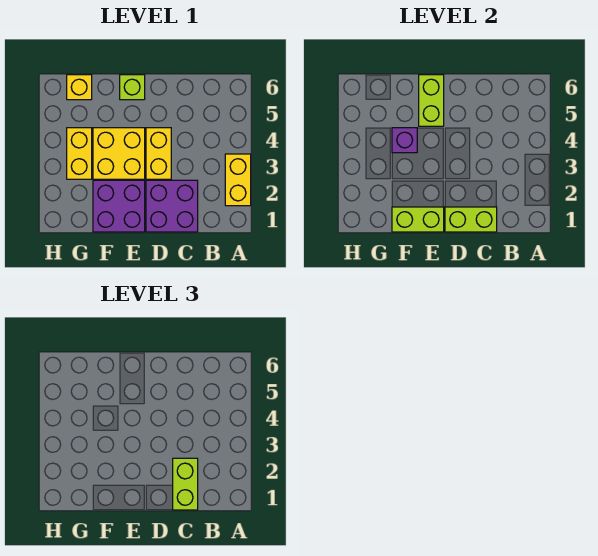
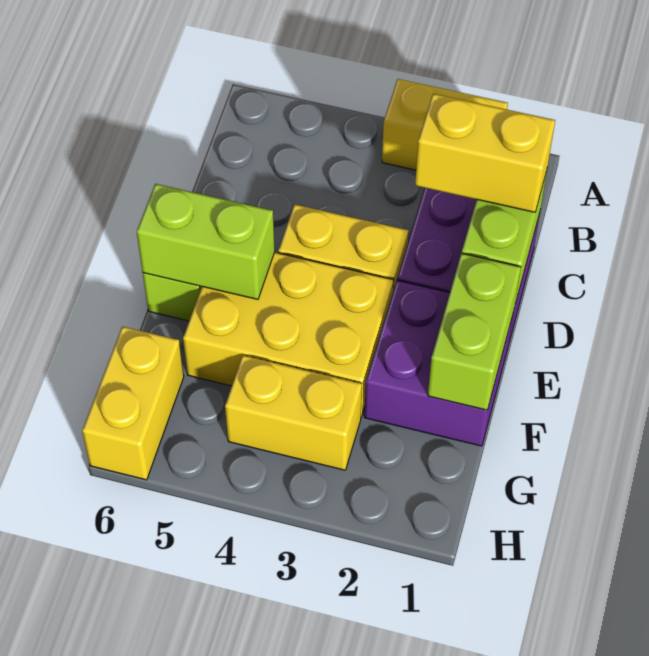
lime 1x2 brick [173,458,198,510] -> yellow 1x2 brick [415,94,555,212]
yellow 2x2 brick [93,128,145,179] -> yellow 2x3 brick [183,252,394,417]
purple 1x1 brick [392,128,417,153] -> none
yellow 1x1 brick [67,75,92,100] -> yellow 1x2 brick [82,326,184,480]

